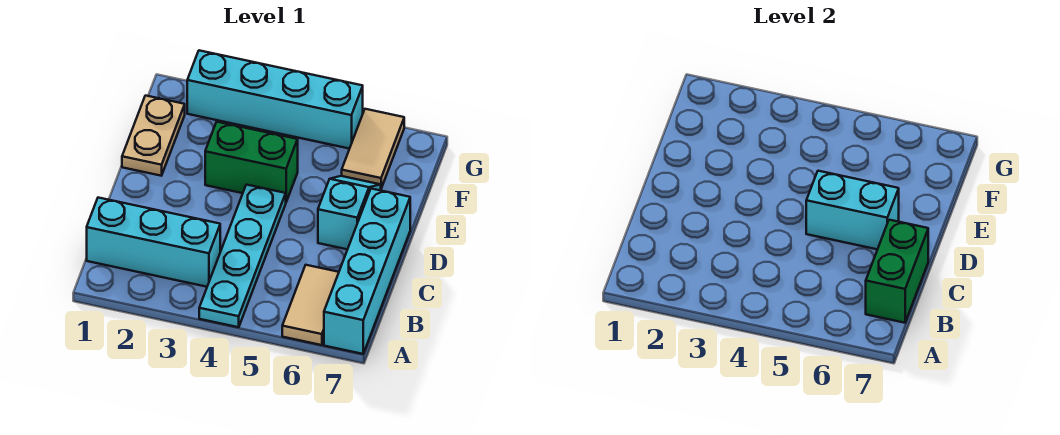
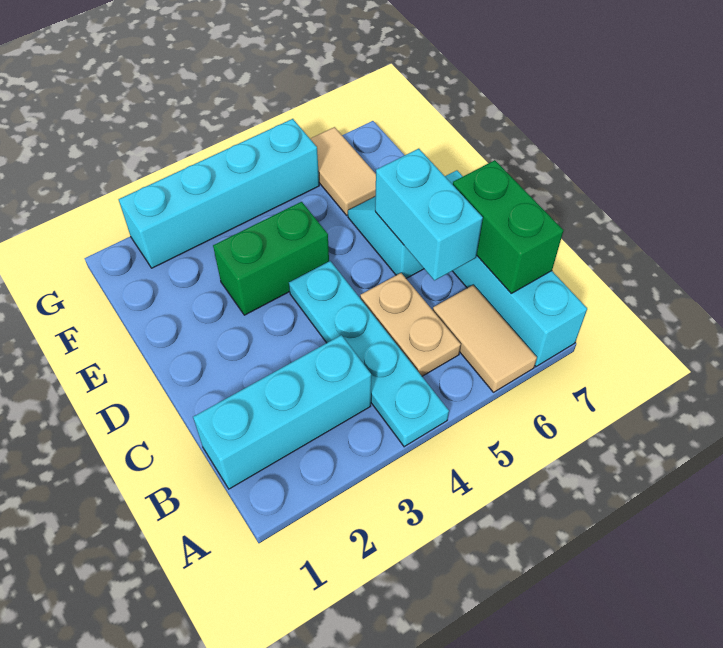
cyan 1x2 brick [806,171,899,249] -> cyan 1x2 brick turned to [375,149,483,281]
tan 1x2 plate [122,96,185,176] -> tan 1x2 plate moved to [360,273,461,376]

